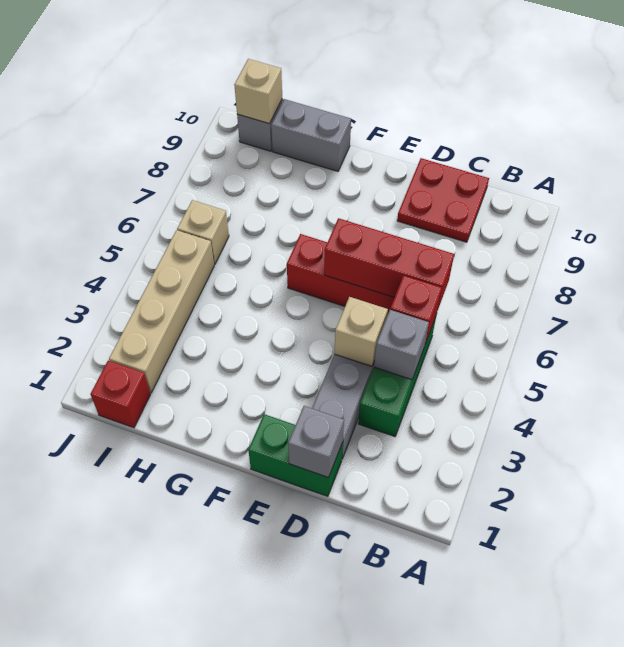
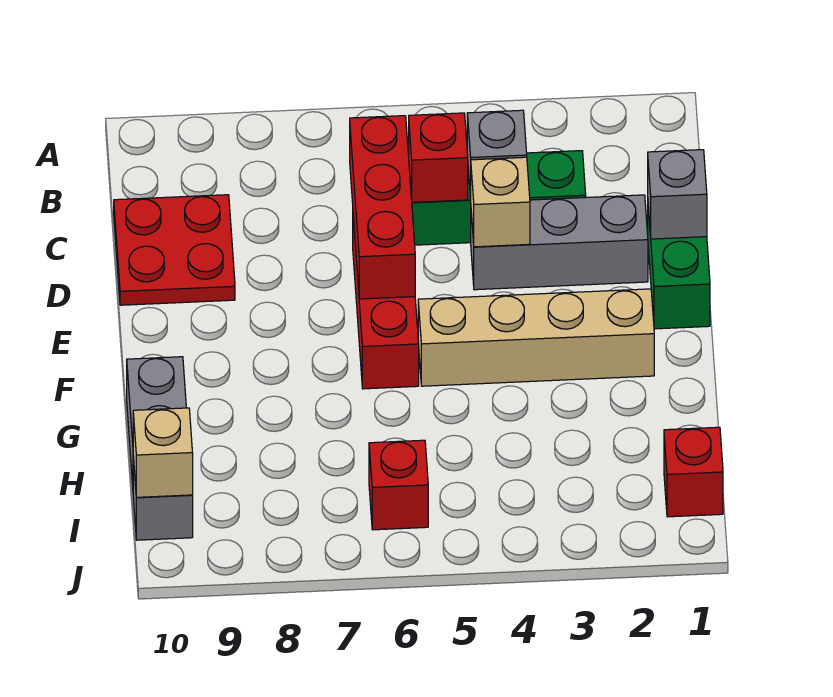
tan 1x4 brick [109,230,214,393] -> tan 1x4 brick moved to [418,289,654,386]
tan 1x1 brick [177,200,229,264] -> red 1x1 brick [369,440,428,530]

